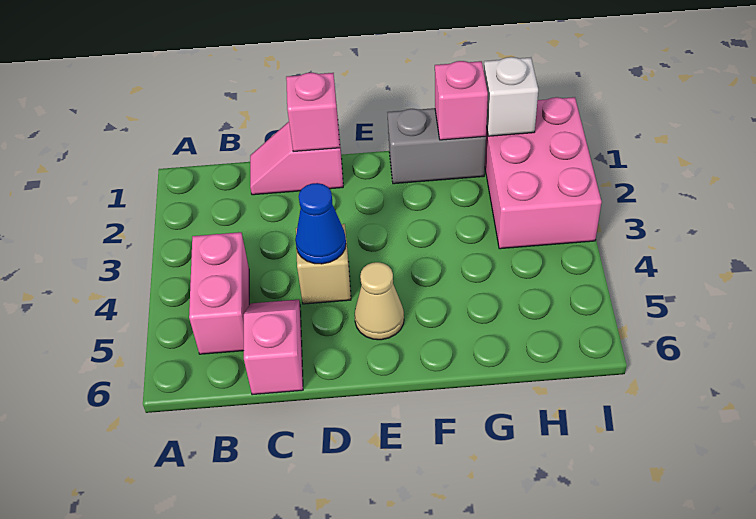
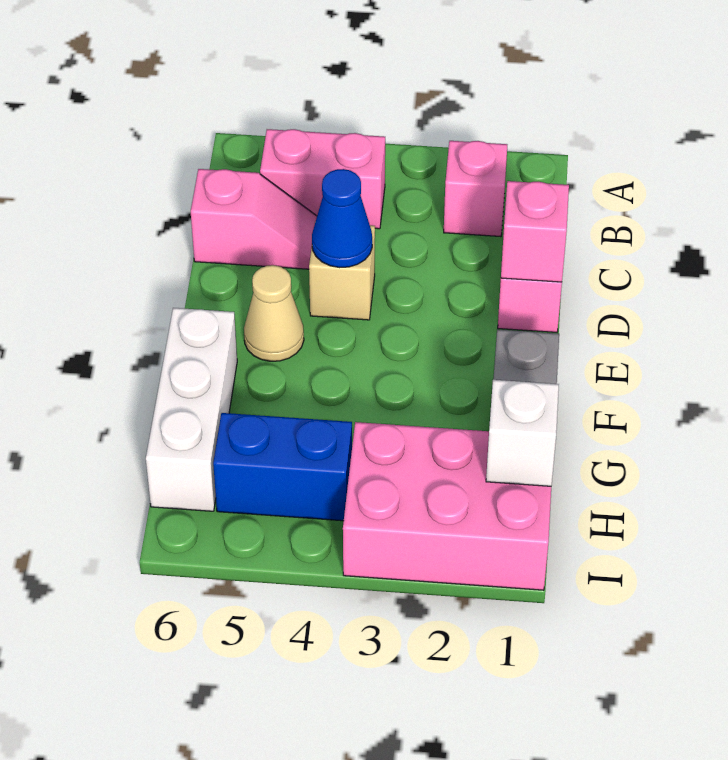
none -> white 1x3 brick [146,308,237,511]
pink 1x1 brick [435,61,488,140] -> pink 1x1 brick moved to [444,141,507,237]
none -> blue 1x2 brick [213,413,352,521]

